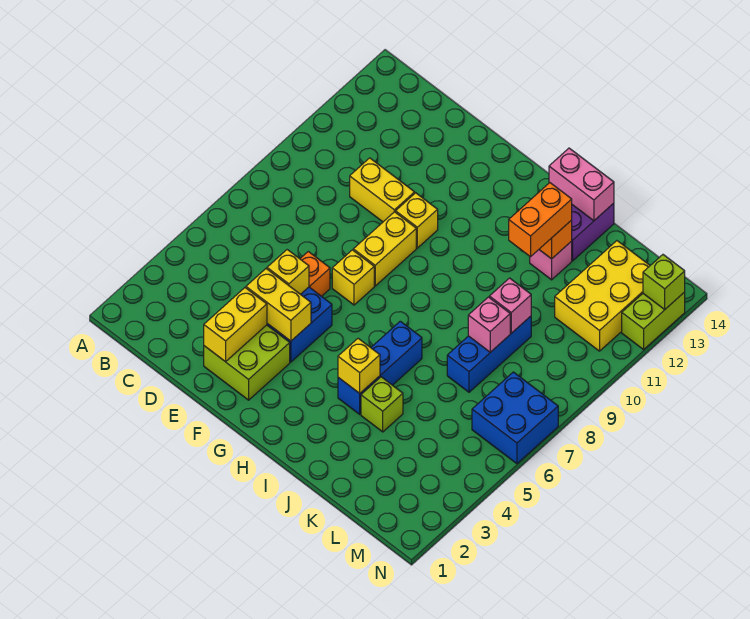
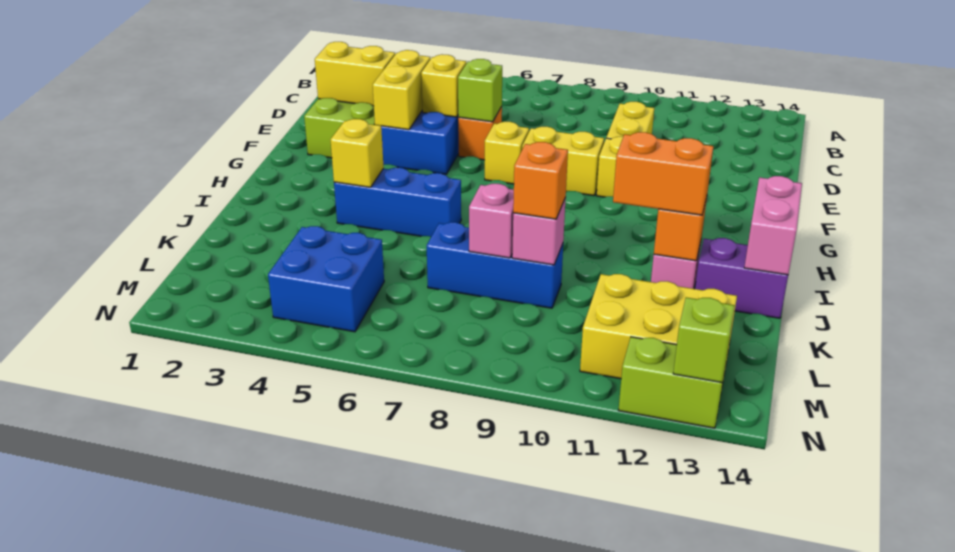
lime 1x1 brick [361,377,403,432] -> lime 1x1 brick moved to [458,59,502,122]
none -> orange 1x1 brick [513,142,568,219]
blue 2x2 brick [472,372,558,464] -> blue 2x2 brick moved to [268,226,384,332]

